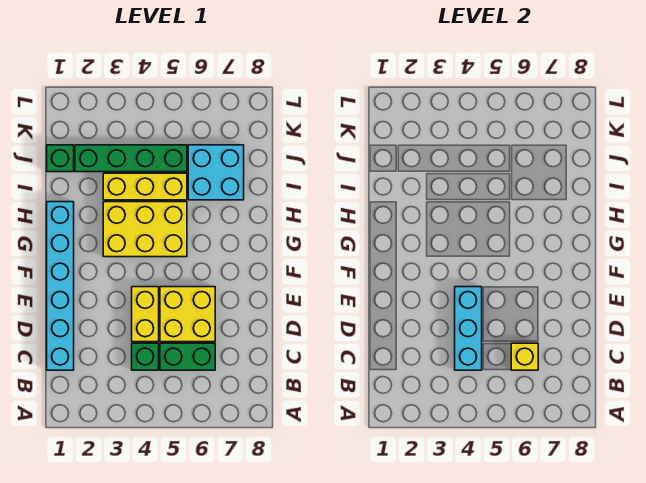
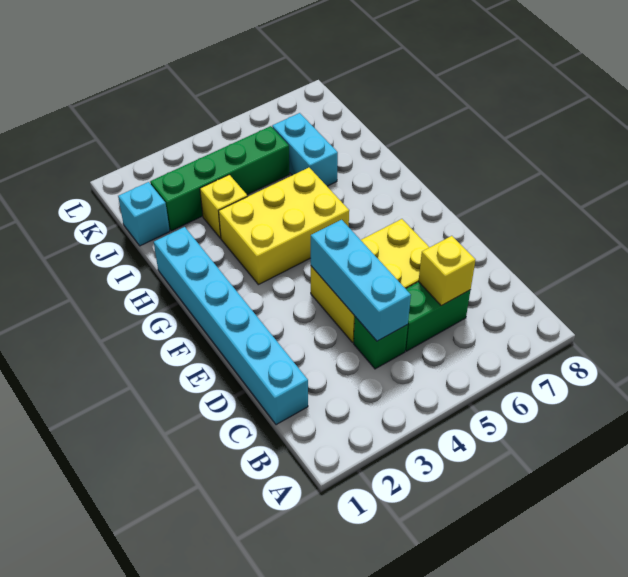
yellow 1x3 brick [103,173,187,200] -> yellow 1x1 brick [200,175,248,238]
cyan 2x2 brick [188,145,244,200] -> cyan 1x2 brick [272,113,338,186]
green 1x1 brick [47,145,74,172] -> cyan 1x1 brick [118,182,170,246]

